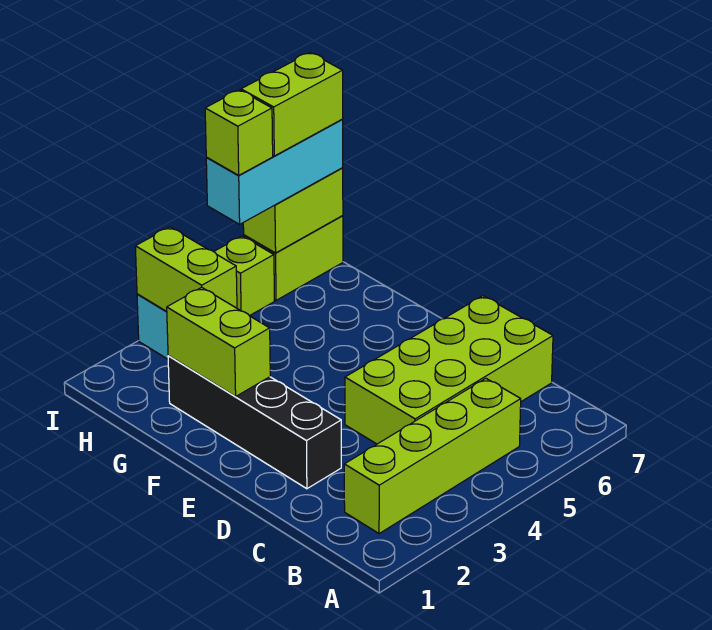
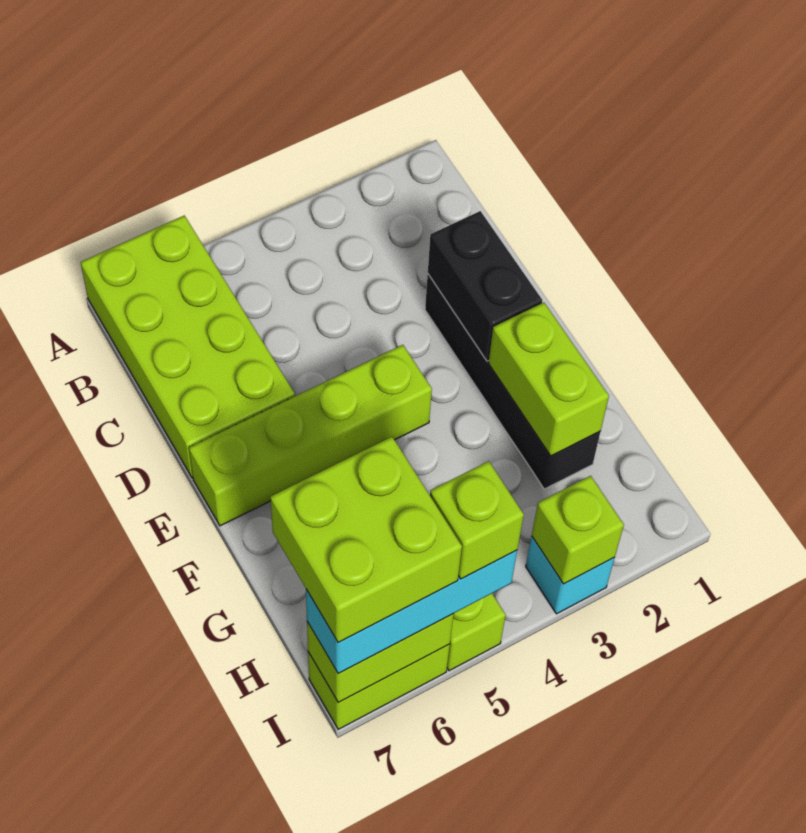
lime 1x4 brick [344,378,521,534] -> lime 1x4 brick moved to [189,345,432,526]
lime 2x4 brick [345,296,553,444] -> lime 2x4 brick turned to [81,216,295,478]
none -> black 1x2 brick [428,211,542,361]
lime 1x2 brick [135,227,237,312] -> lime 1x1 brick [532,476,624,584]
lime 1x2 brick [241,53,343,156] -> lime 2x2 brick [270,437,462,643]

